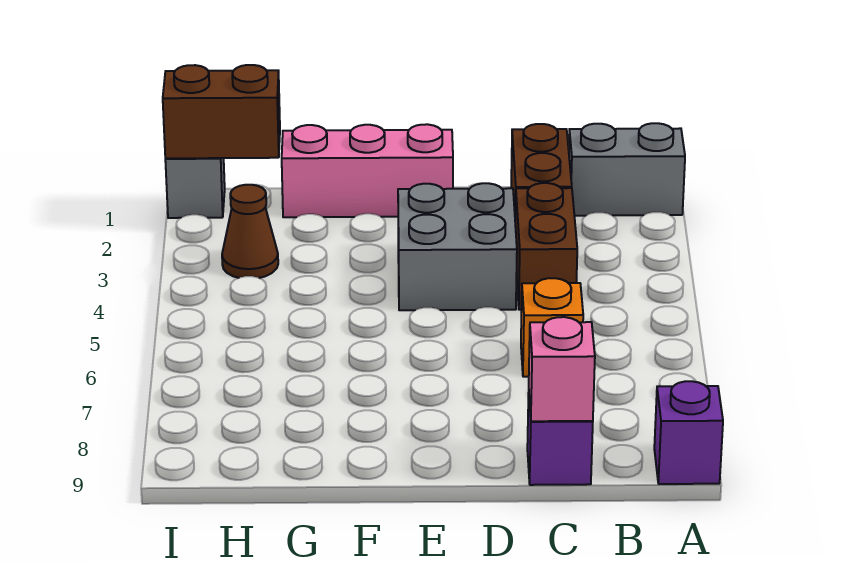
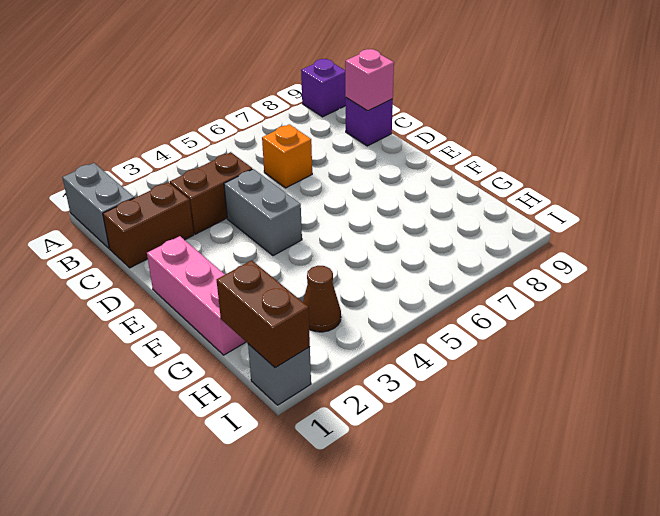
grey 2x2 brick [398,183,517,310] -> grey 1x2 brick [224,169,302,256]

